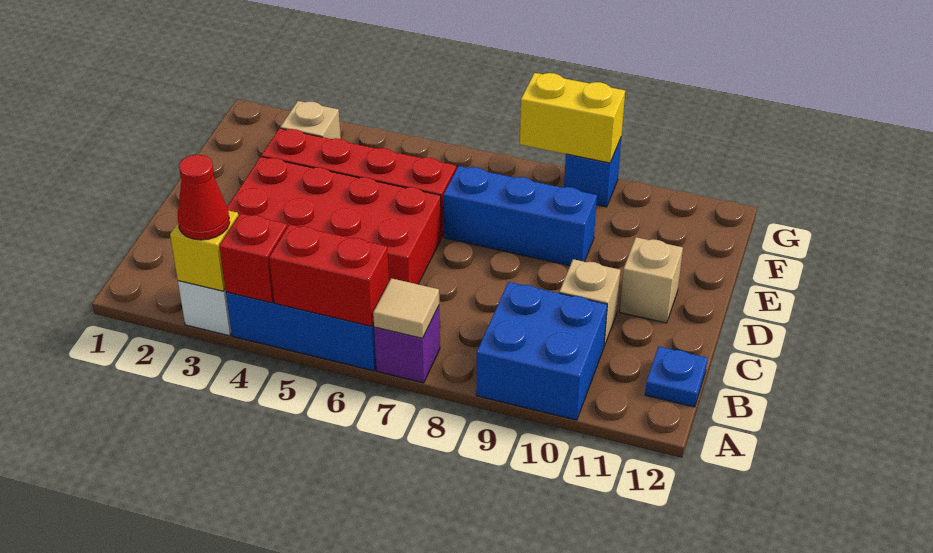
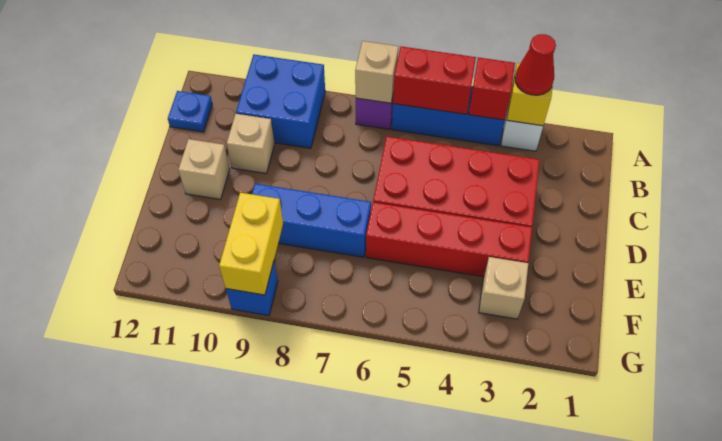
tan 1x1 tile [373,278,439,338] -> tan 1x1 brick [355,41,399,103]
yellow 1x2 brick [520,73,625,163] -> yellow 1x2 brick turned to [219,193,283,295]

